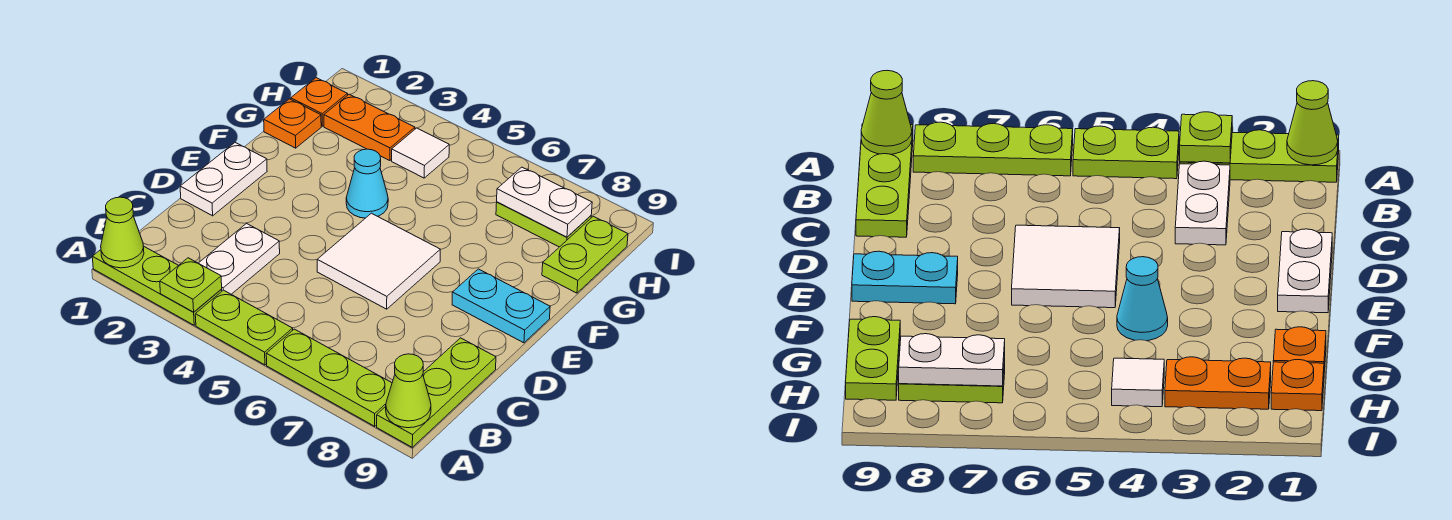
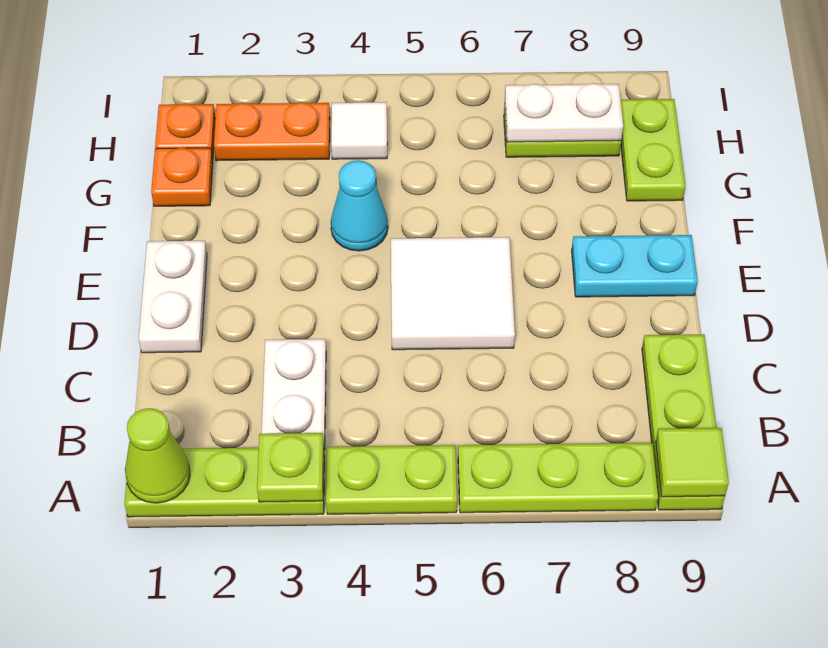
lime 1x1 cone [386,354,431,428] -> lime 1x1 tile [656,428,729,497]

